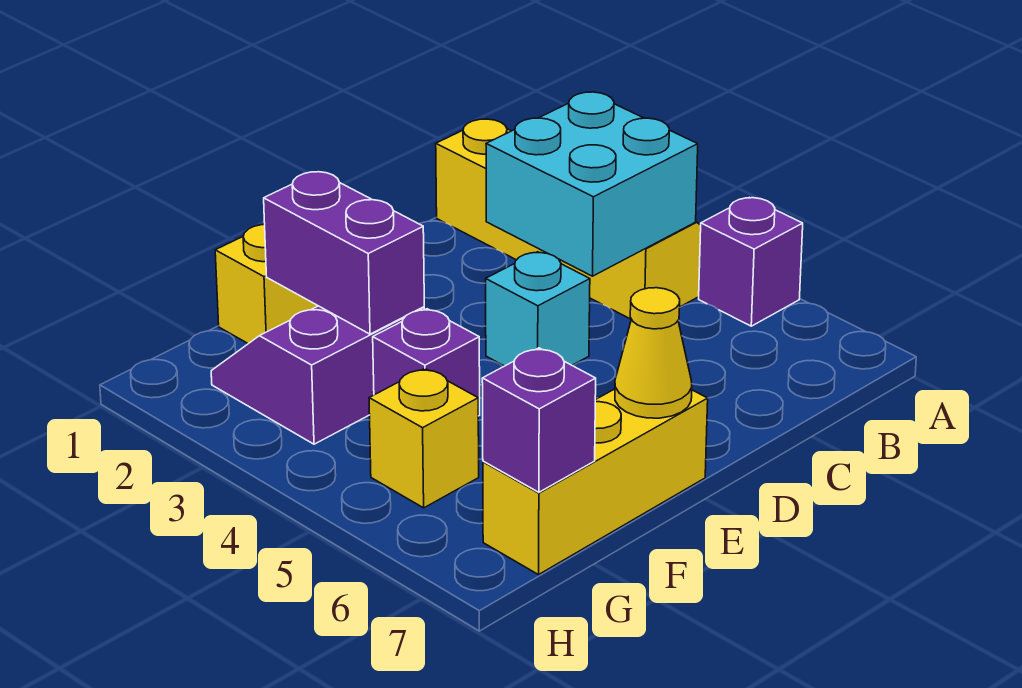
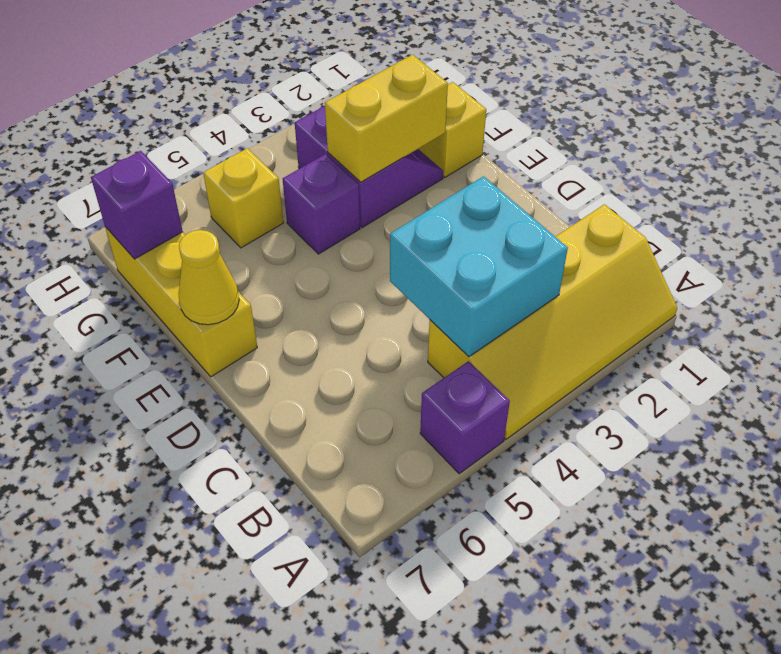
cyan 1x1 brick [486,252,590,366] -> none
purple 1x2 brick [264,172,424,334] -> yellow 1x2 brick [325,55,448,182]

